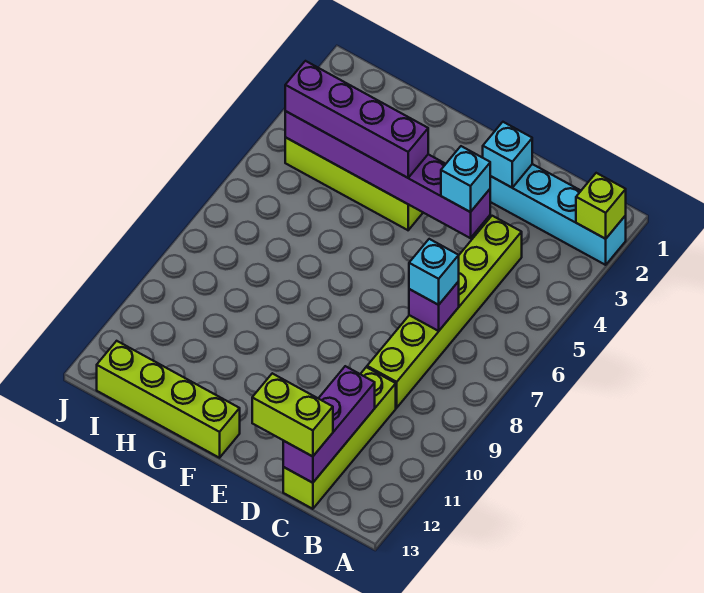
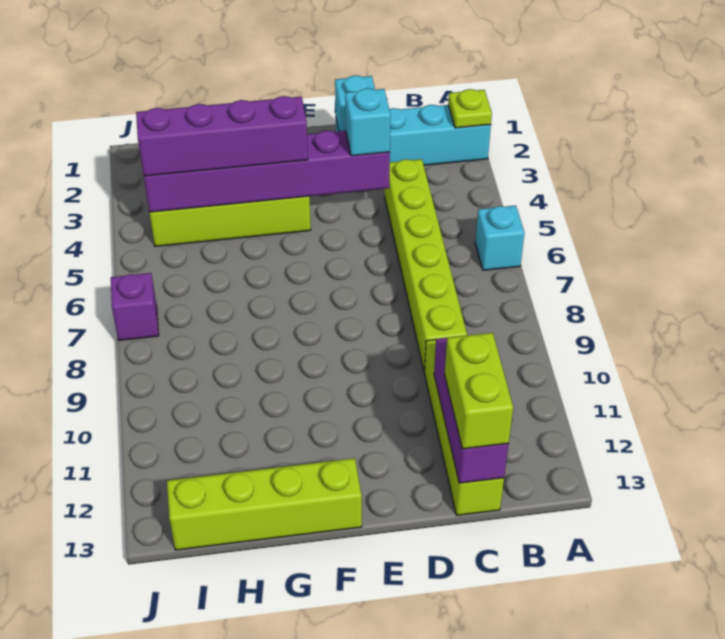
lime 1x1 brick [576,173,626,239] -> lime 1x1 plate [448,89,492,128]
purple 1x1 brick [409,281,459,331] -> purple 1x1 brick moved to [111,273,159,340]
cyan 1x1 brick [409,239,459,305] -> cyan 1x1 brick moved to [475,206,524,270]
lime 1x2 brick [252,373,333,457] -> lime 1x2 brick turned to [445,333,513,449]

